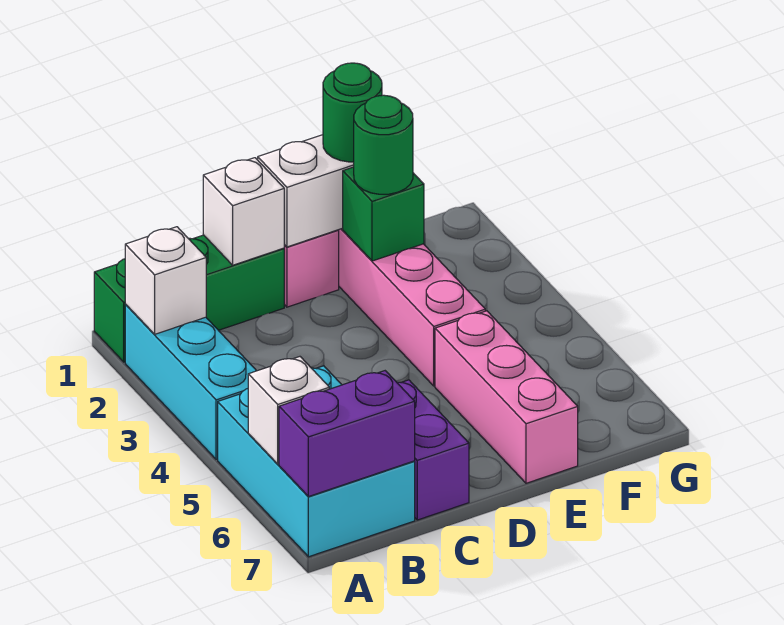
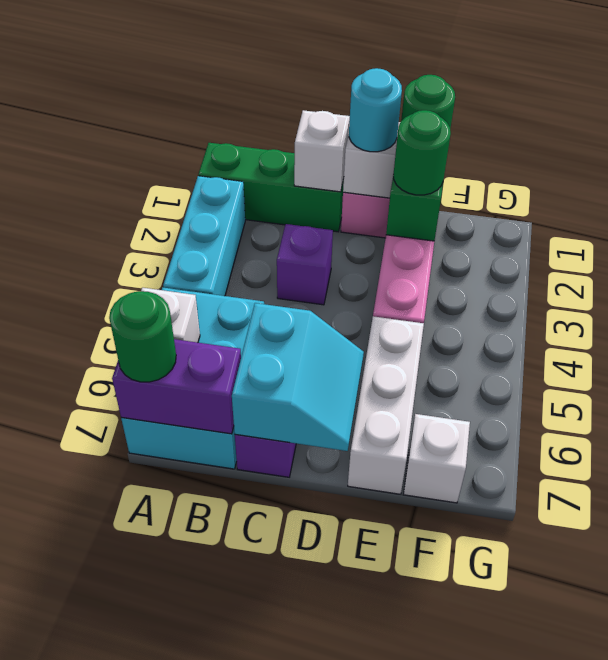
white 1x1 brick [125,227,206,334] -> white 1x1 brick moved to [404,414,470,503]
none -> green 1x1 round brick [109,291,176,382]
none -> purple 1x1 brick [277,224,333,305]
none -> cyan 2x2 slope [232,303,364,451]
none -> cyan 1x1 round brick [349,68,402,152]
pink 1x3 brick [435,311,578,483] -> white 1x3 brick [348,316,424,494]

